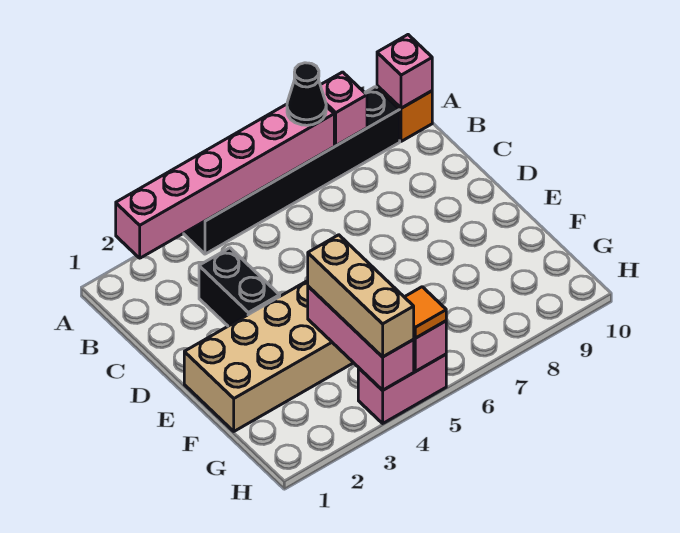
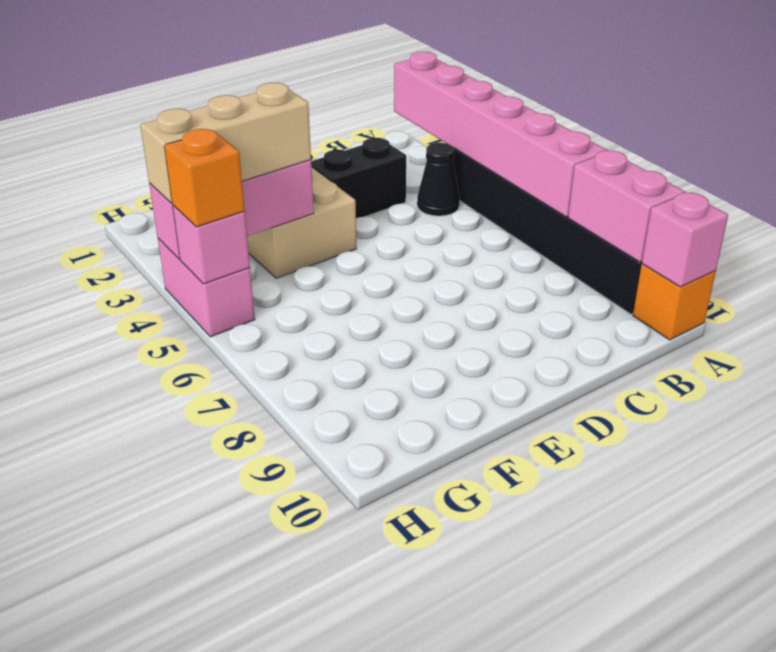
black 1x1 cone [287,63,326,125] -> black 1x1 cone moved to [417,143,460,216]
pink 1x1 brick [320,72,367,146] -> pink 1x2 brick [568,150,686,262]
orange 1x1 tile [405,287,446,338] -> orange 1x1 brick [164,129,245,227]

